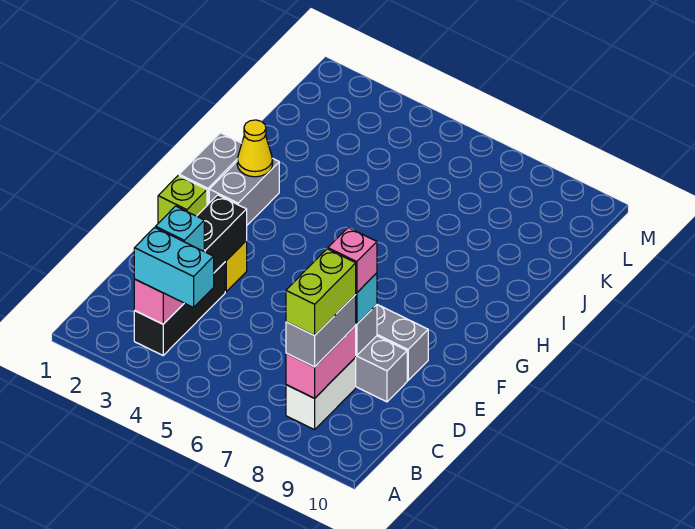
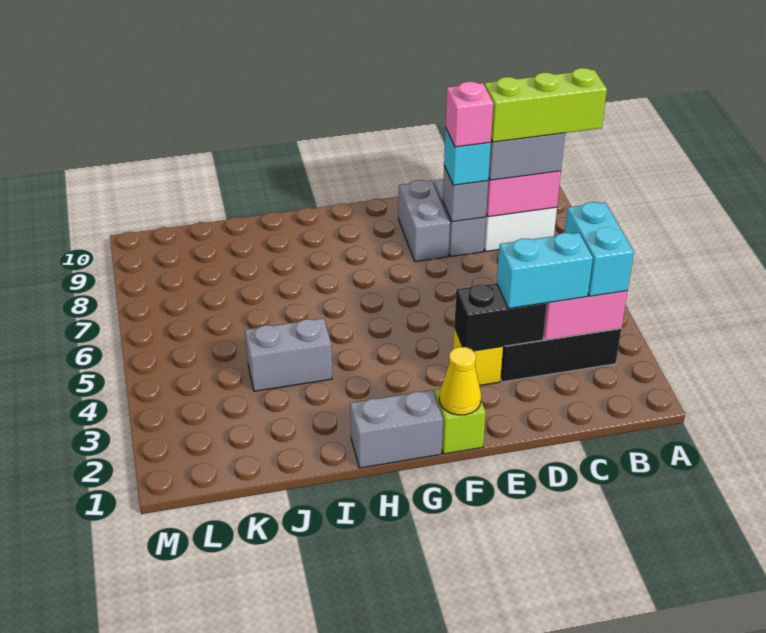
lime 1x2 brick [286,249,356,335] -> lime 1x3 brick [485,68,607,142]
cyan 1x1 brick [156,206,204,251] -> cyan 1x2 brick [497,233,593,309]
grey 1x2 brick [209,158,279,225] -> grey 1x2 brick moved to [245,318,332,391]
yellow 1x1 cone [237,120,273,177] -> yellow 1x1 cone moved to [439,347,481,415]

